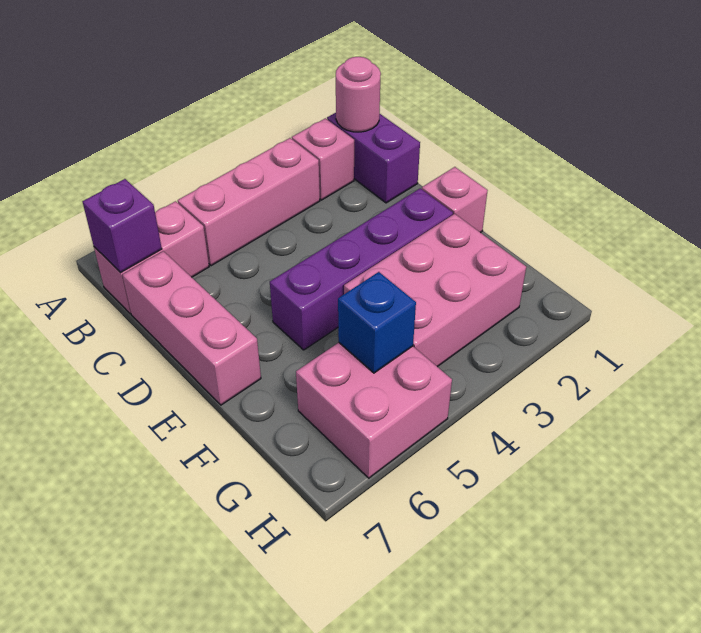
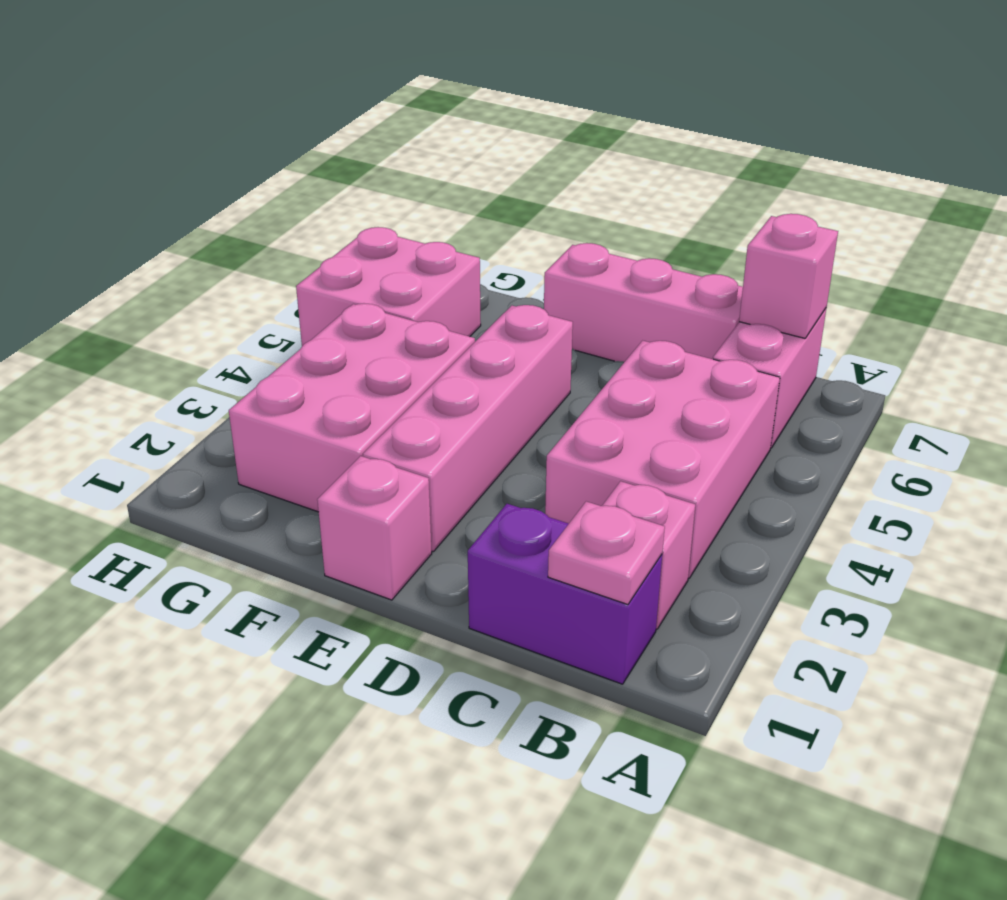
pink 1x1 round brick [336,57,381,132] -> pink 1x1 plate [548,501,665,605]
pink 1x3 brick [178,138,320,266] -> pink 2x3 brick [545,341,780,578]
purple 1x1 brick [82,179,162,273] -> pink 1x1 brick [739,214,838,338]
purple 1x4 brick [270,188,453,350] -> pink 1x4 brick [363,305,573,552]
blue 1x1 brick [338,272,416,373] -> none

